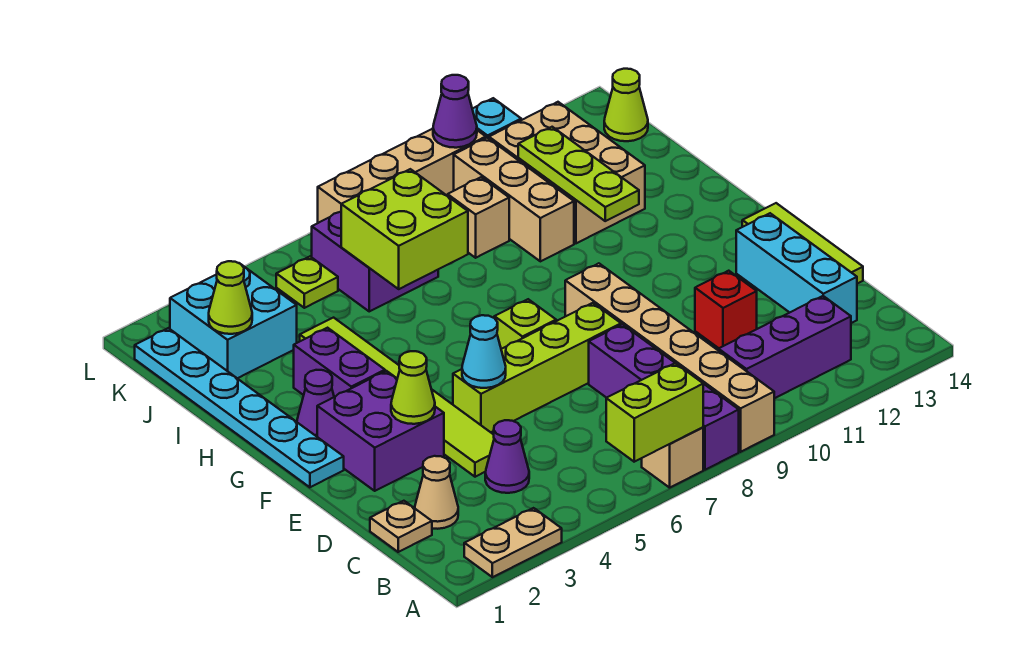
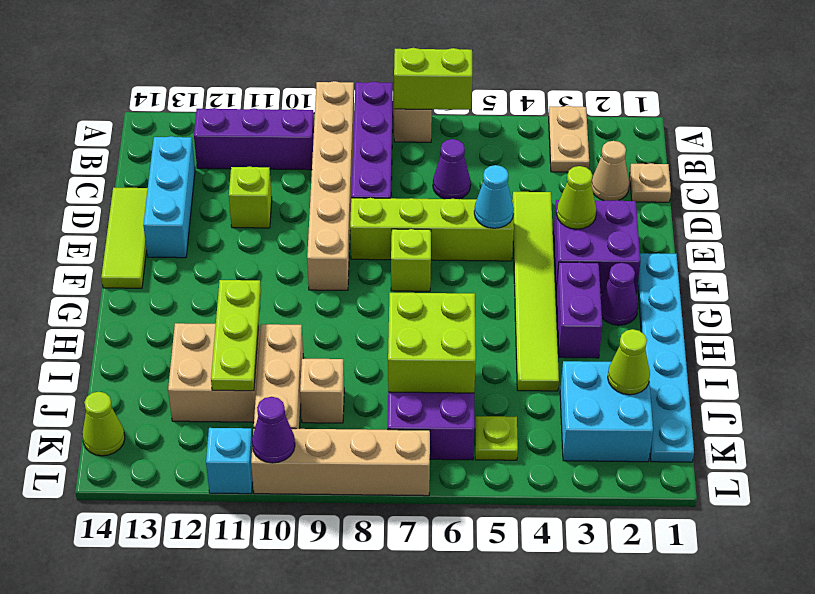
tan 1x2 plate [464,508,562,577] -> tan 1x2 plate turned to [549,106,589,172]
purple 1x1 cone [485,420,529,493] -> purple 1x1 cone moved to [433,139,471,199]
red 1x1 brick [695,271,757,348] -> lime 1x1 brick [229,166,272,228]
tan 2x3 brick [489,102,645,243] -> tan 2x2 brick [168,323,260,422]

